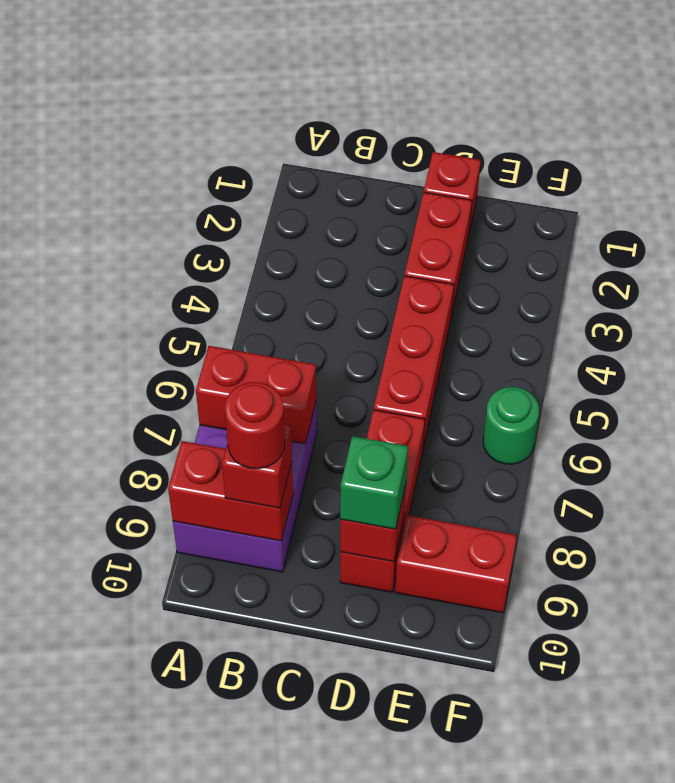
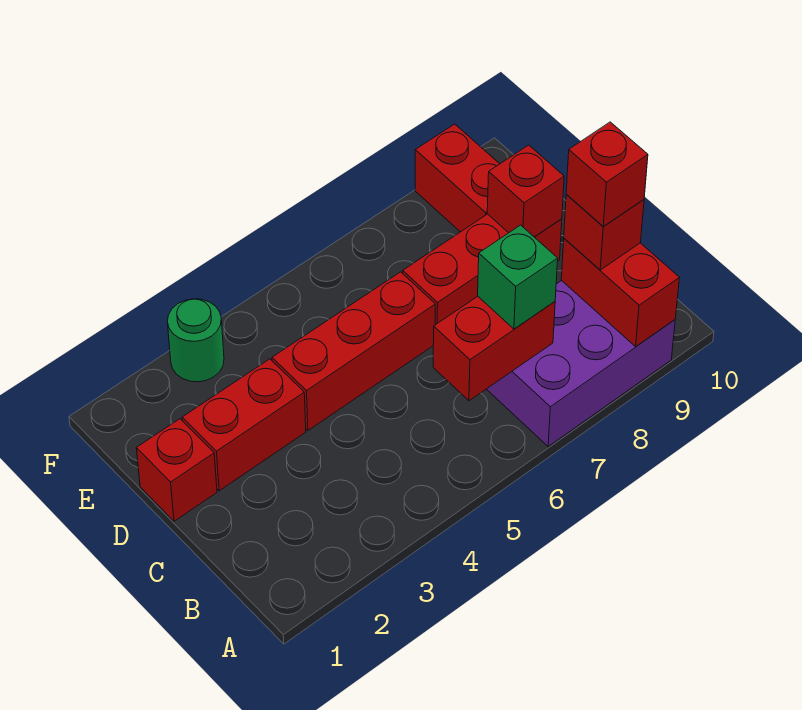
red 1x2 brick [196,346,317,444] -> red 1x2 brick turned to [433,296,555,401]
red 1x1 round brick [225,382,285,469] -> red 1x1 brick [566,122,648,227]
green 1x1 brick [340,436,408,529] -> green 1x1 brick moved to [478,225,558,329]
green 1x1 round brick [483,387,539,464] -> green 1x1 round brick moved to [167,299,224,382]

